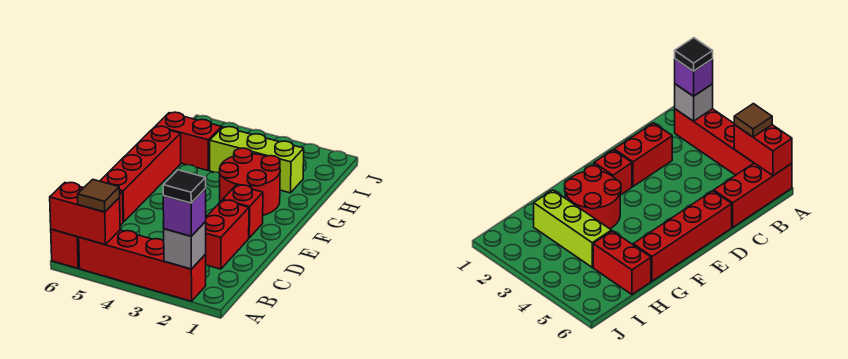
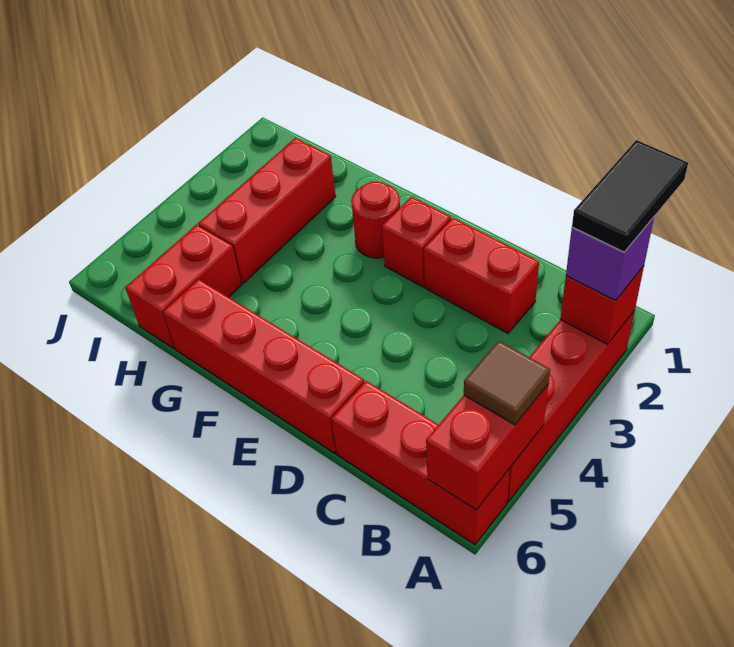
grey 1x1 brick [164,222,206,269] -> red 1x1 brick [560,266,644,344]
black 1x1 tile [163,170,206,203] -> black 1x2 tile [572,140,688,252]
red 2x2 round brick [220,148,280,215] -> red 1x1 round brick [351,181,400,258]
lime 1x3 brick [210,127,304,193] -> red 1x3 brick [198,138,336,283]

